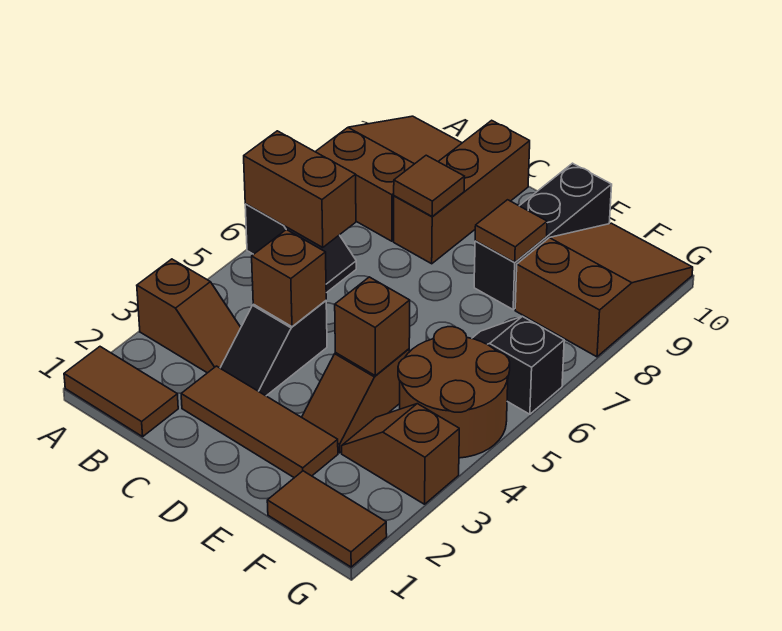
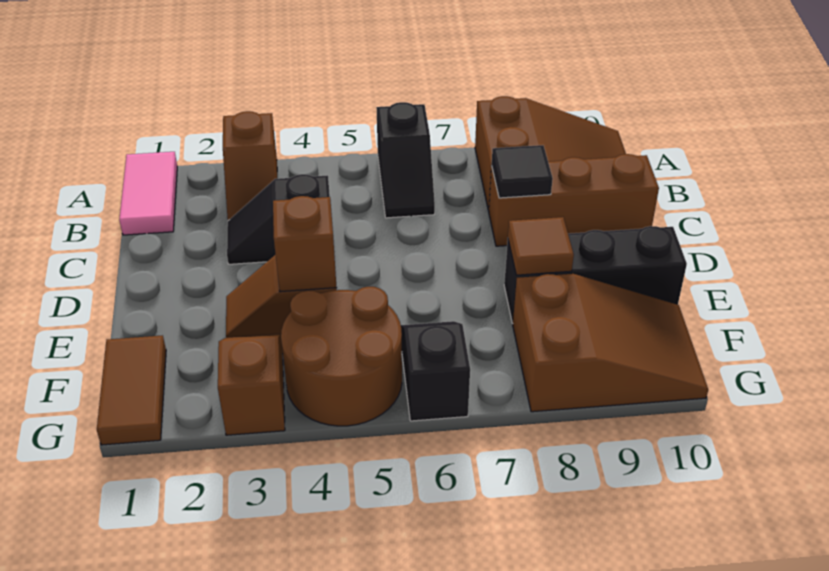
brown 1x2 tile [64,347,178,437] -> pink 1x2 tile [119,152,177,235]
brown 1x2 brick [244,131,356,247] -> none
brown 1x3 tile [181,366,338,478] -> none
brown 1x1 brick [252,230,326,327] -> none
brown 1x1 tile [394,155,465,217] -> black 1x1 tile [492,145,553,198]

